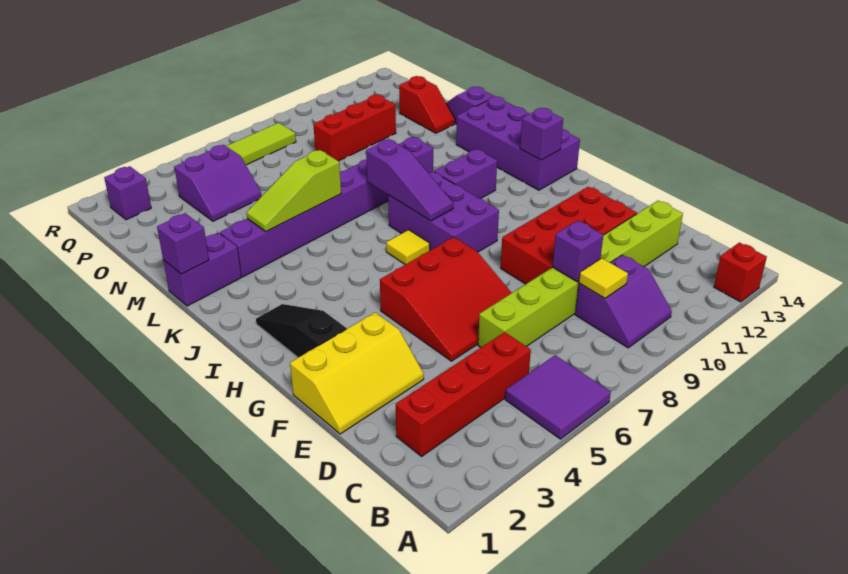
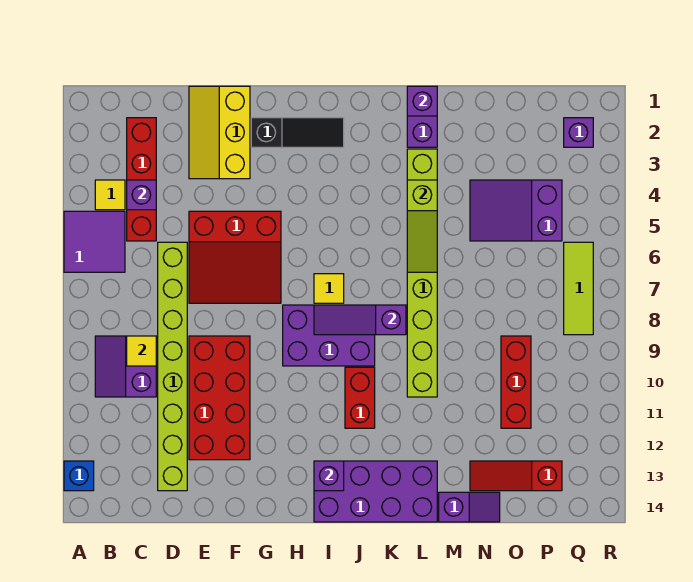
red 1x1 brick [714,243,767,302] -> blue 1x1 brick [64,461,94,491]
none -> yellow 1x1 tile [95,180,125,210]
purple 1x1 brick [553,220,603,282] -> purple 1x1 brick moved to [127,180,156,210]
red 3x3 slope [380,237,511,361] -> red 3x3 slope turned to [189,211,281,303]
purple 1x2 brick [434,149,497,199] -> red 1x2 brick [345,367,375,428]
purple 1x8 brick [220,137,433,277] -> lime 1x8 brick [407,149,437,397]
lime 1x3 slope [246,150,341,232] -> lime 1x3 slope turned to [407,180,437,272]
red 1x2 slope [399,76,455,133] -> red 1x3 slope [470,461,562,491]
purple 2x2 slope [174,145,262,221] -> purple 2x3 slope [470,180,562,241]

